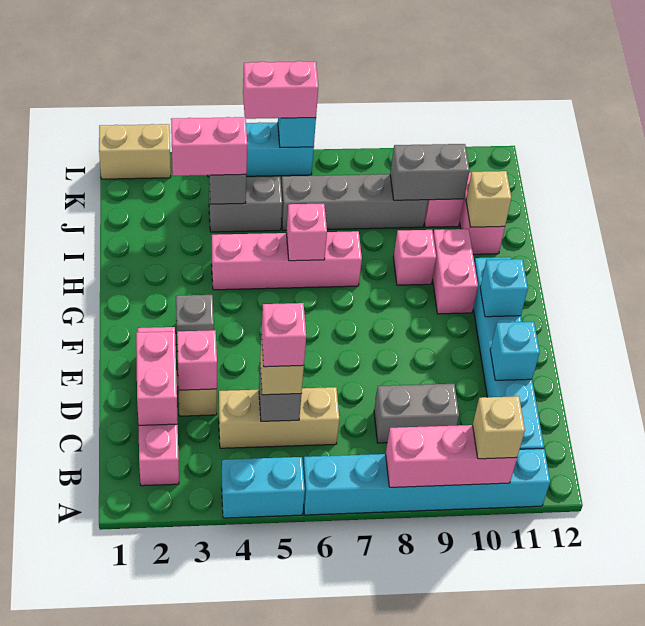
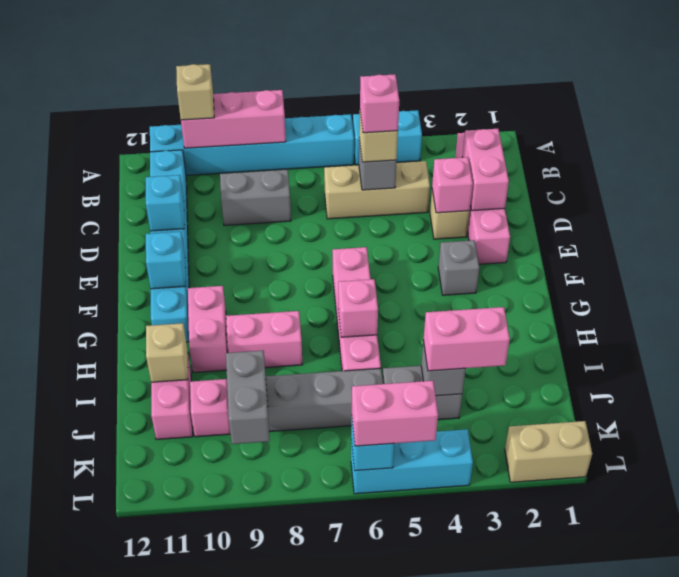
pink 1x4 brick [212,231,362,290] -> pink 1x4 brick turned to [332,247,381,371]
pink 1x1 brick [393,230,436,285] -> pink 1x2 brick [226,311,302,368]
grey 1x2 brick [390,144,470,200] -> grey 1x2 brick turned to [226,351,270,444]

